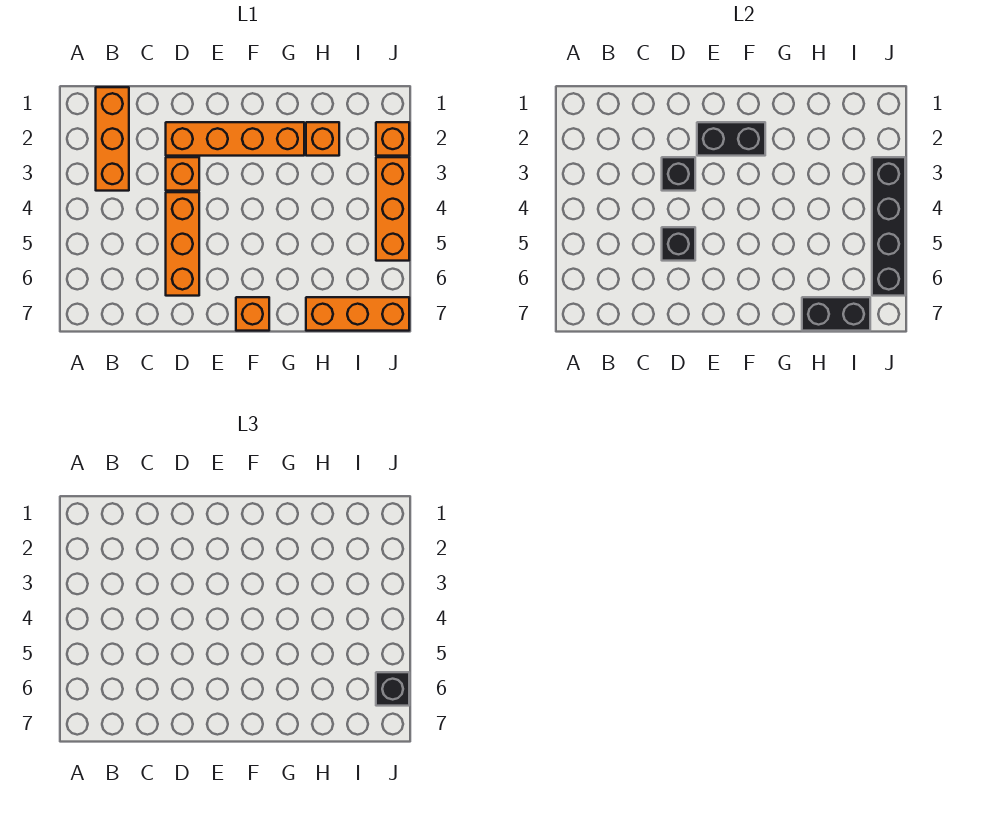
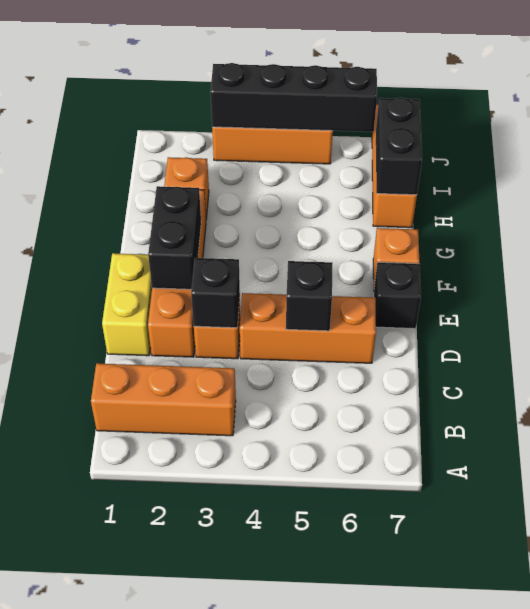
none -> yellow 1x2 brick [102,253,152,356]
orange 1x1 brick [376,122,409,156] -> none
black 1x1 brick [376,672,409,706] -> black 1x1 brick moved to [374,262,421,329]

